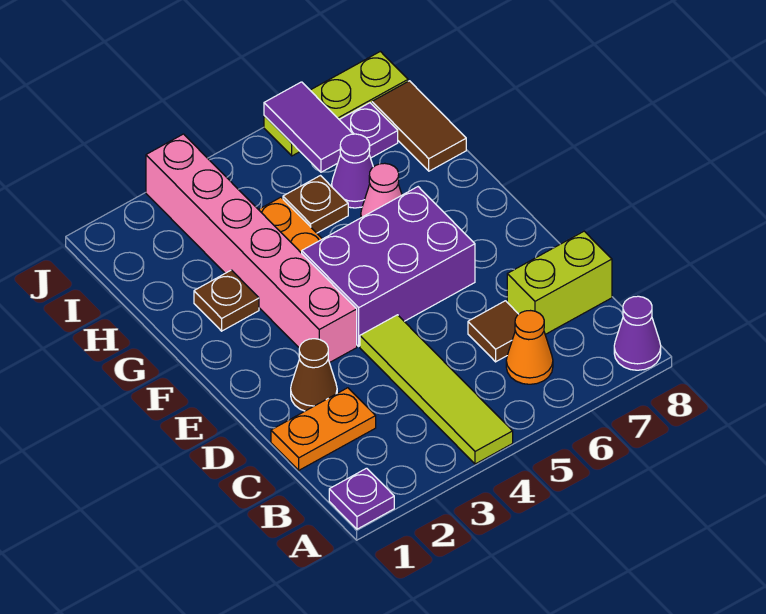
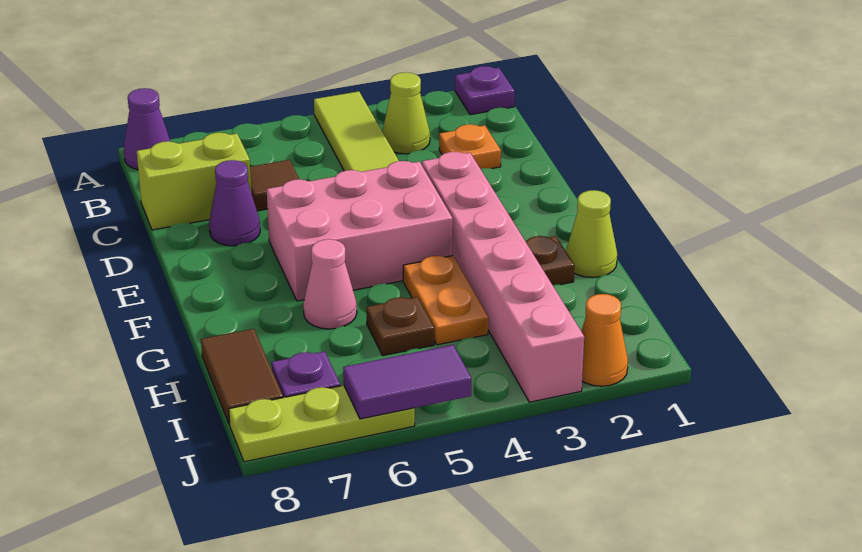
none -> lime 1x1 cone [382,72,430,154]
orange 1x1 cone [506,311,553,384] -> orange 1x1 cone moved to [581,294,628,386]
orange 1x2 plate [271,388,376,470] -> orange 1x1 plate [439,124,501,169]
brown 1x1 cone [291,339,337,411] -> none
purple 2x3 brick [302,187,475,346] -> pink 2x3 brick [267,161,453,301]
none -> lime 1x1 cone [566,190,617,277]
purple 1x1 cone [332,134,373,208] -> purple 1x1 cone moved to [209,160,260,246]
purple 1x2 tile [264,82,353,172] -> purple 1x2 tile turned to [343,345,471,419]

